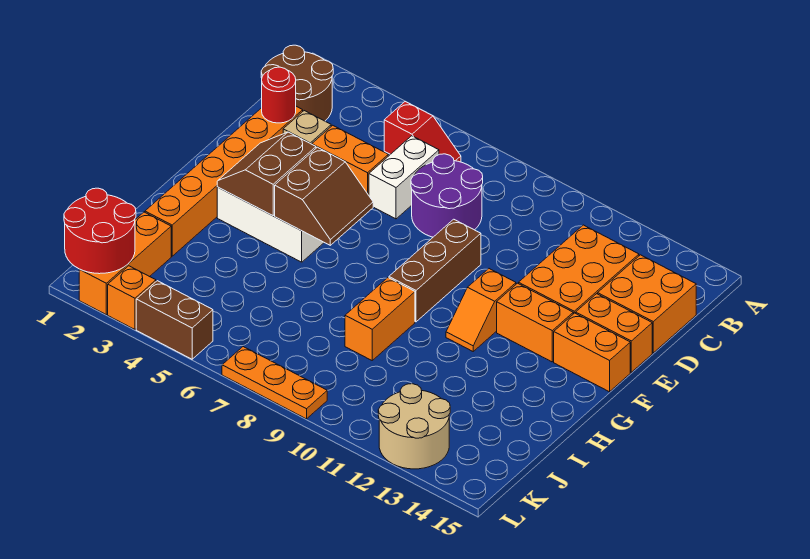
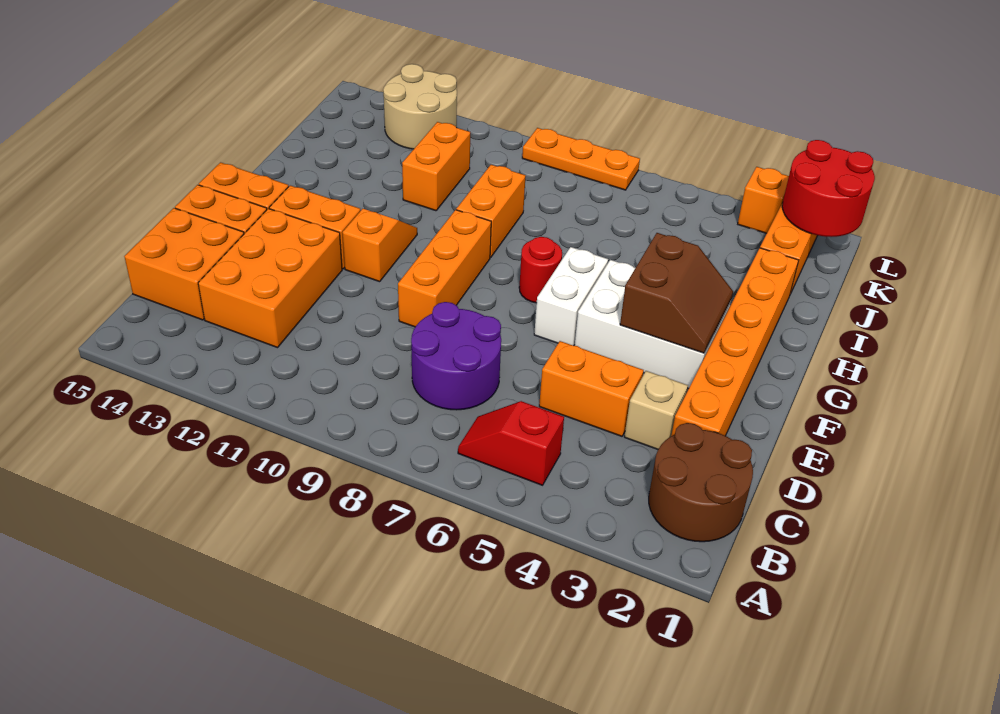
white 1x2 brick [369,136,439,219] -> white 1x2 brick moved to [534,247,608,346]
red 1x1 round brick [262,67,296,123] -> red 1x1 round brick moved to [519,237,562,303]
brown 1x3 brick [389,219,481,322] -> orange 1x3 brick [398,210,491,327]
brown 2x2 slope [275,147,373,245] -> none
none -> orange 1x2 brick [402,122,470,211]
brown 1x2 brick [136,281,213,359] -> none

